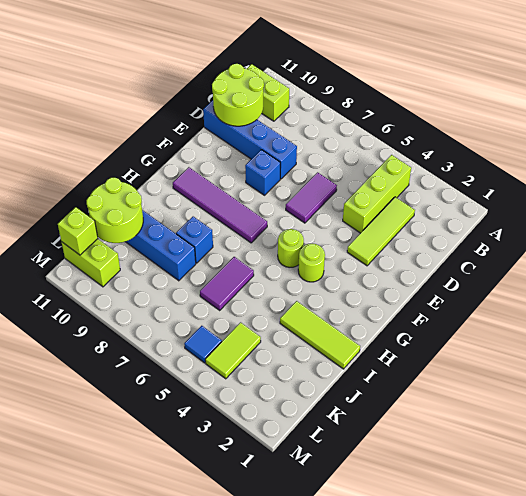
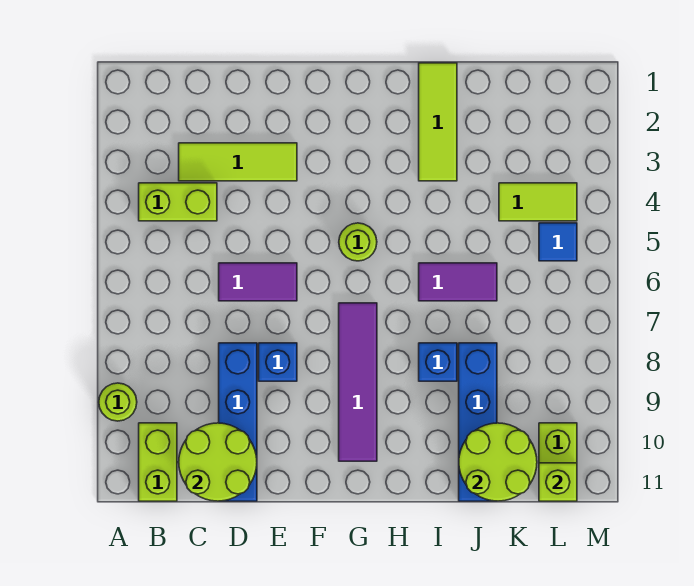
lime 1x3 brick [343,155,411,233] -> lime 1x2 brick [139,183,217,221]
lime 1x1 round brick [298,244,325,282] -> lime 1x1 round brick moved to [99,383,137,421]

